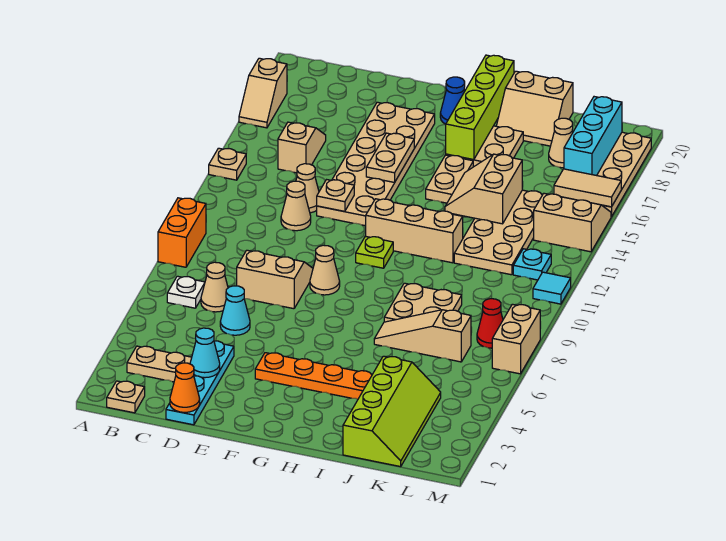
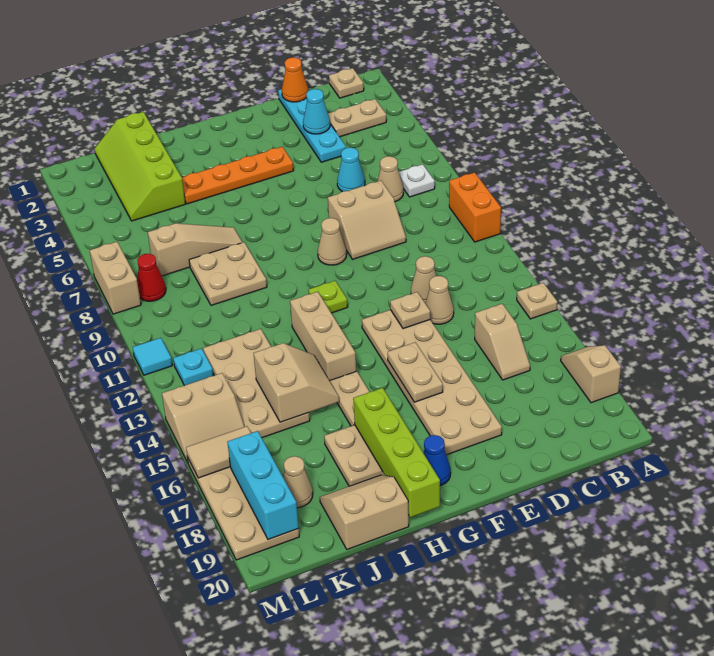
tan 1x3 brick [366,199,463,263] -> tan 1x3 brick turned to [290,292,356,380]

